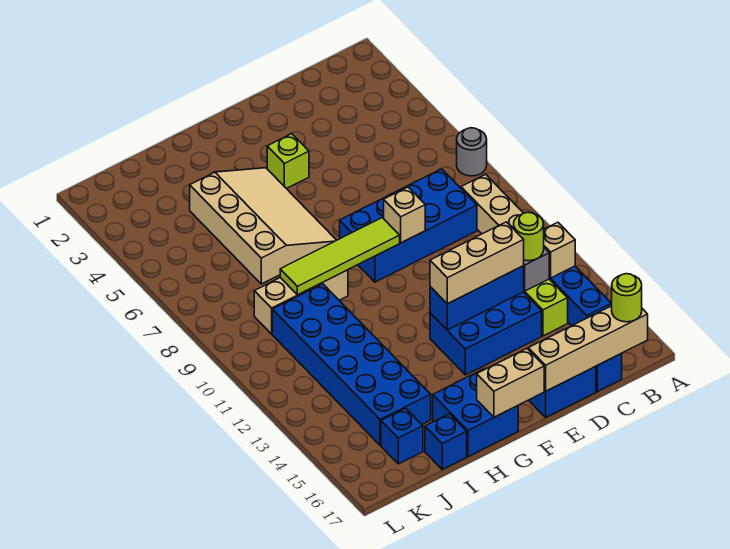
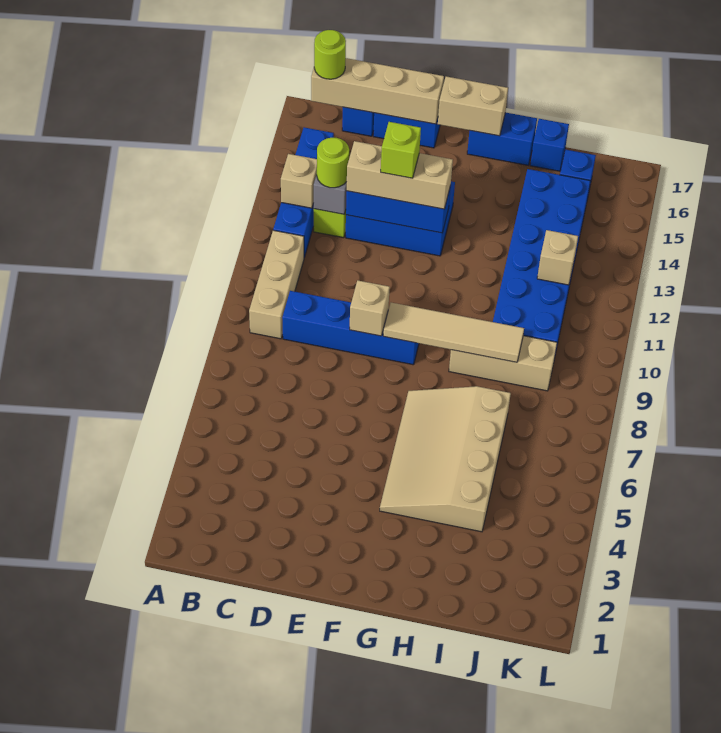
grey 1x1 round brick [457,128,487,176] -> none
blue 2x4 brick [340,169,477,282] -> blue 1x4 brick [282,291,419,365]
lime 1x1 brick [267,134,309,189] -> lime 1x1 brick moved to [381,122,421,178]
lime 1x4 tile [280,218,400,295] -> tan 1x4 tile [383,303,524,362]
blue 2x2 brick [433,369,518,457] -> blue 1x2 brick [467,112,537,165]
none -> tan 1x1 brick [537,230,578,285]

